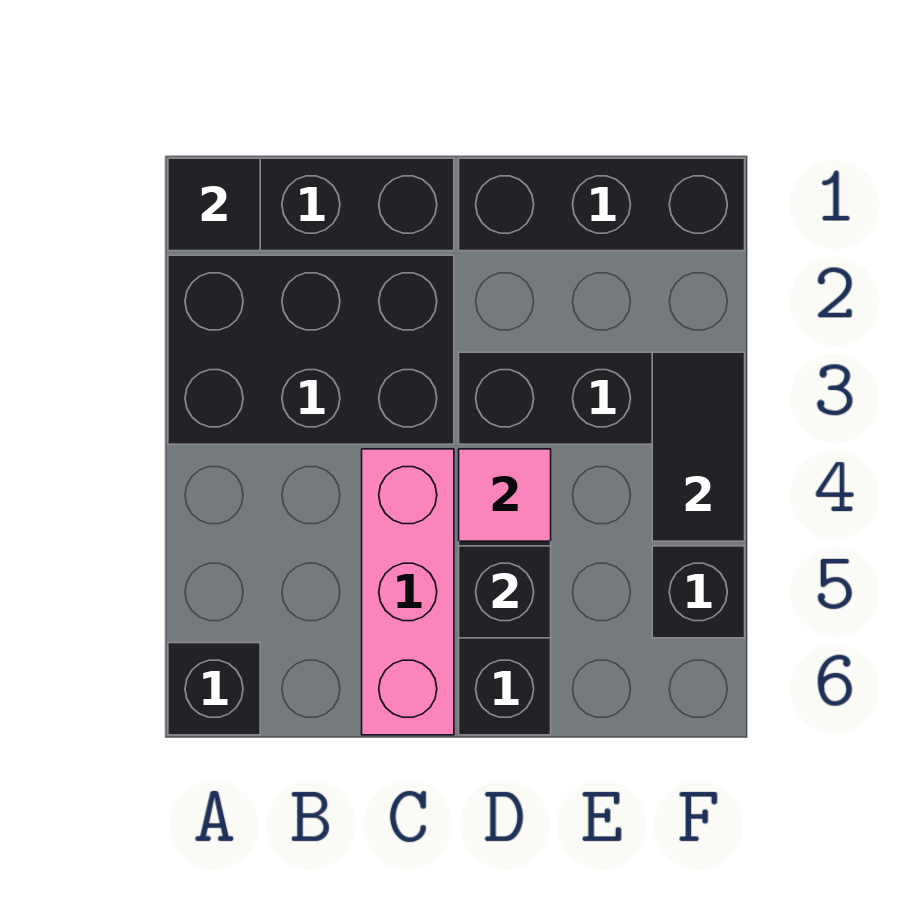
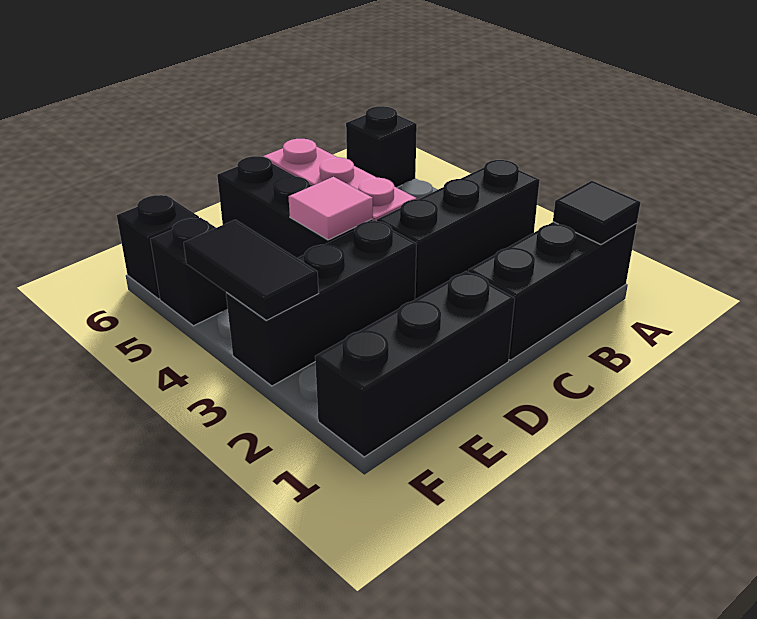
black 2x3 brick [168,255,454,444] -> black 1x3 brick [377,160,540,299]
black 1x1 brick [459,546,551,638] -> black 1x1 brick moved to [117,195,199,299]

